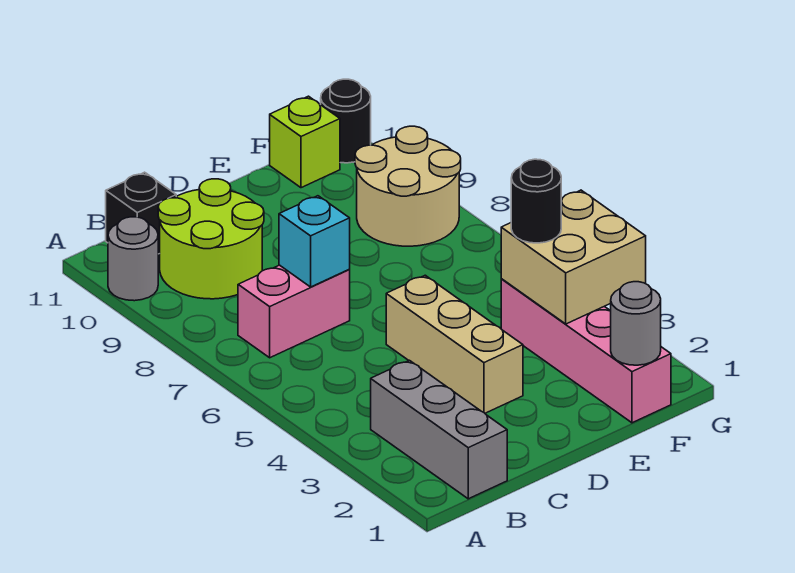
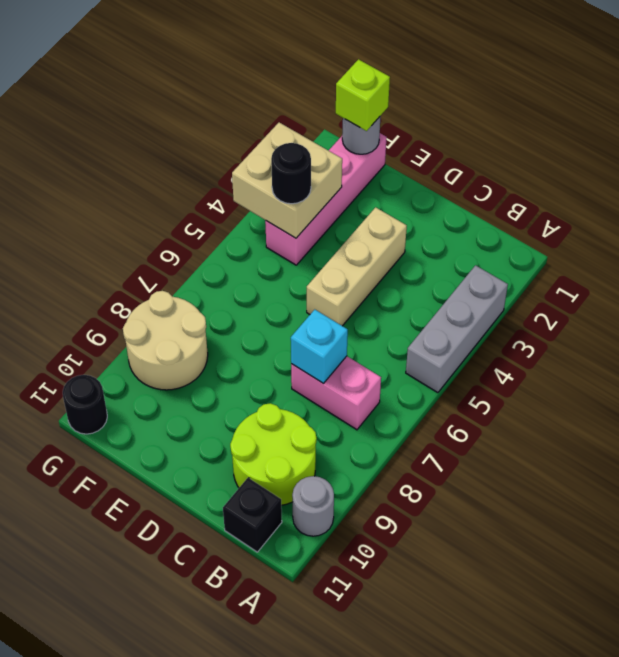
grey 1x3 brick [371,360,507,499] -> grey 1x3 brick moved to [406,265,508,393]
lime 1x1 brick [270,96,340,188] -> lime 1x1 brick moved to [336,59,390,131]

